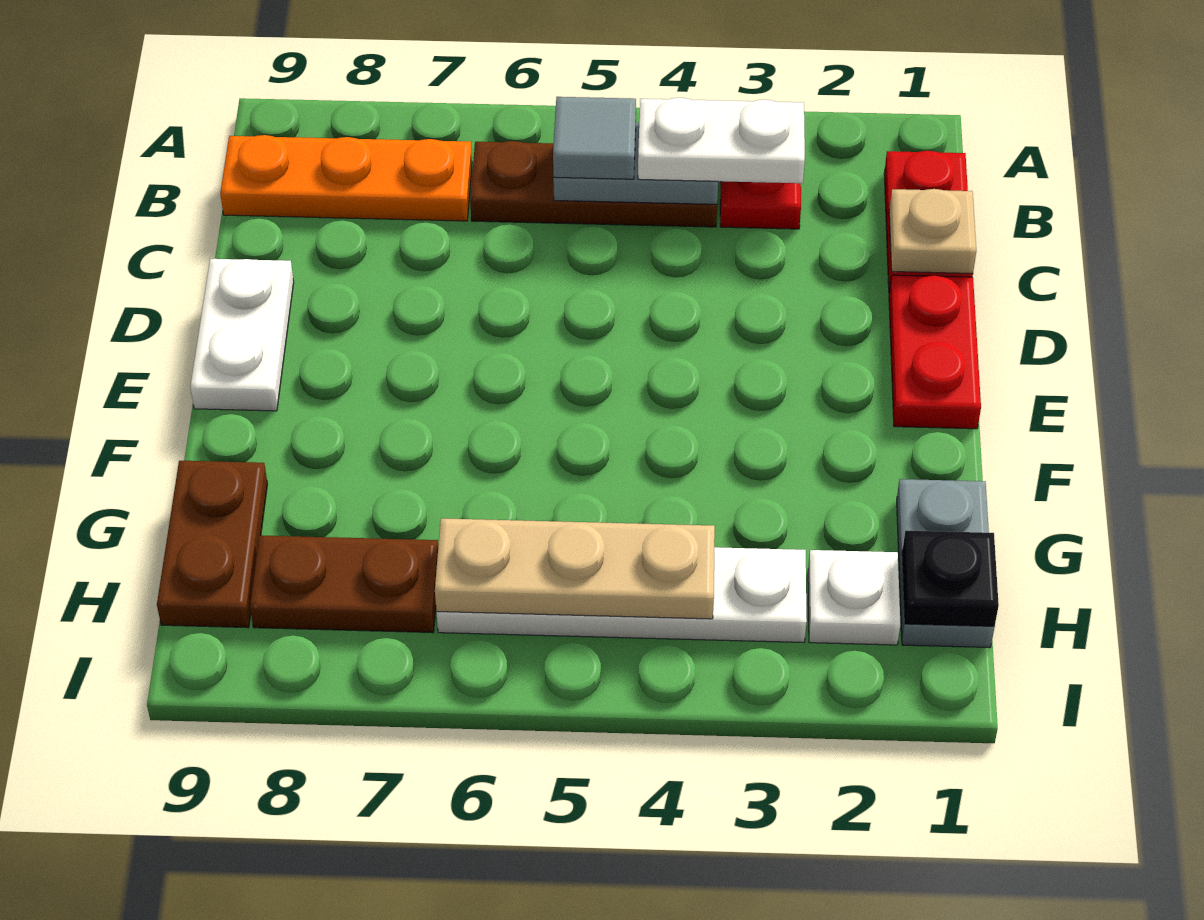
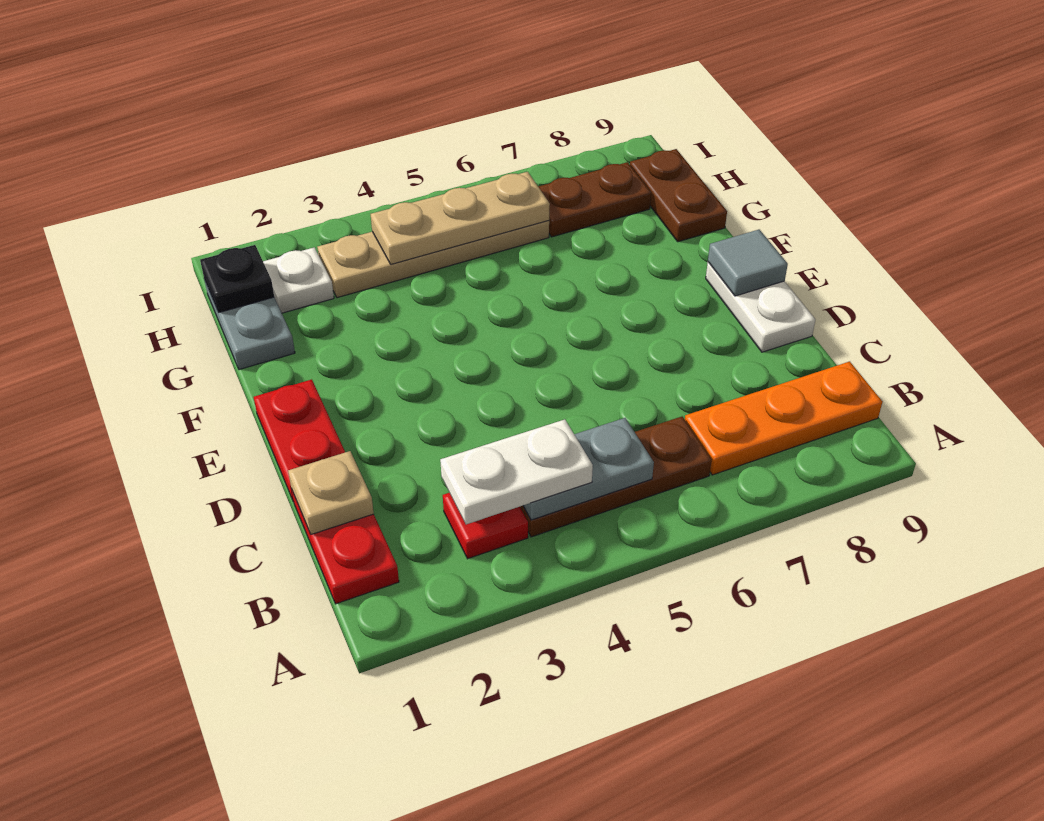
grey 1x1 tile [553,97,636,179] -> grey 1x1 tile moved to [708,230,788,296]
white 1x4 plate [437,547,807,642] -> tan 1x4 plate [317,221,549,298]

